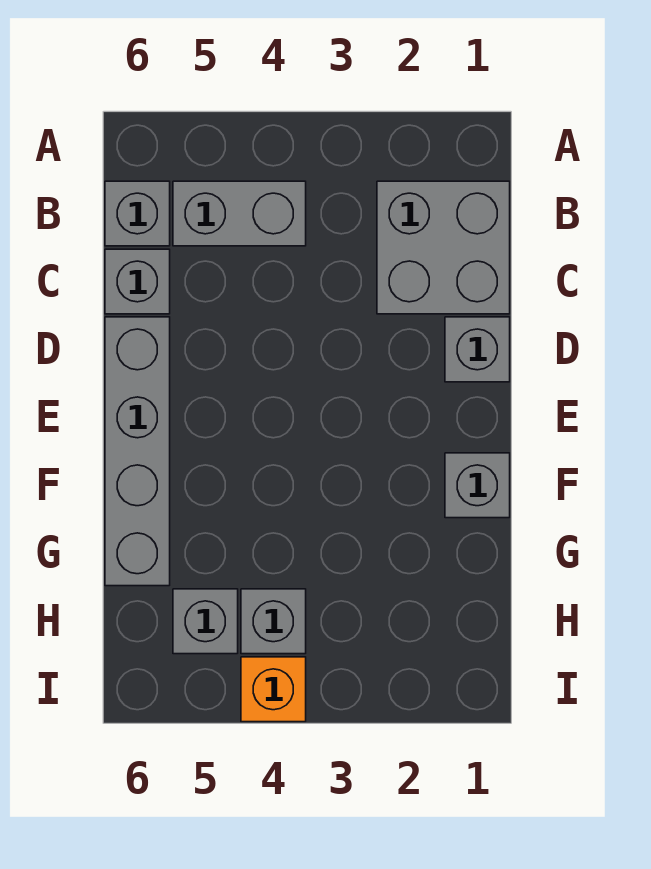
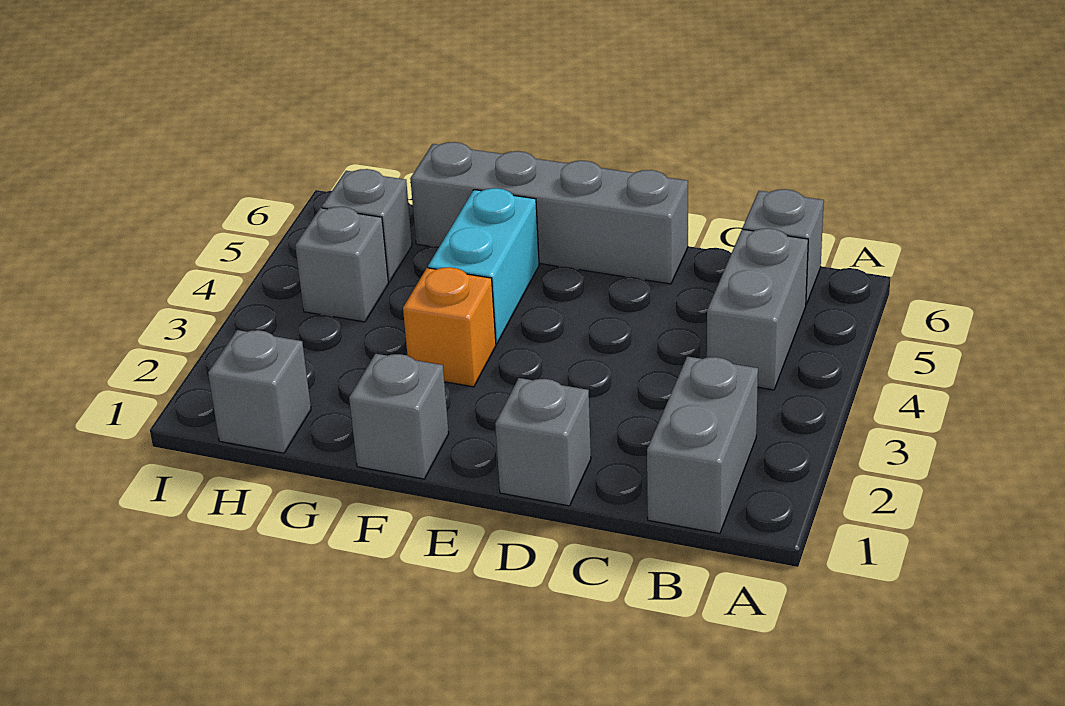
grey 2x2 brick [377,181,510,314] -> grey 1x2 brick [647,357,758,534]
grey 1x1 brick [105,249,170,314] -> grey 1x1 brick moved to [208,330,311,453]
none -> cyan 1x2 brick [428,188,539,344]
orange 1x1 brick [241,657,306,722] -> orange 1x1 brick moved to [403,267,496,387]

